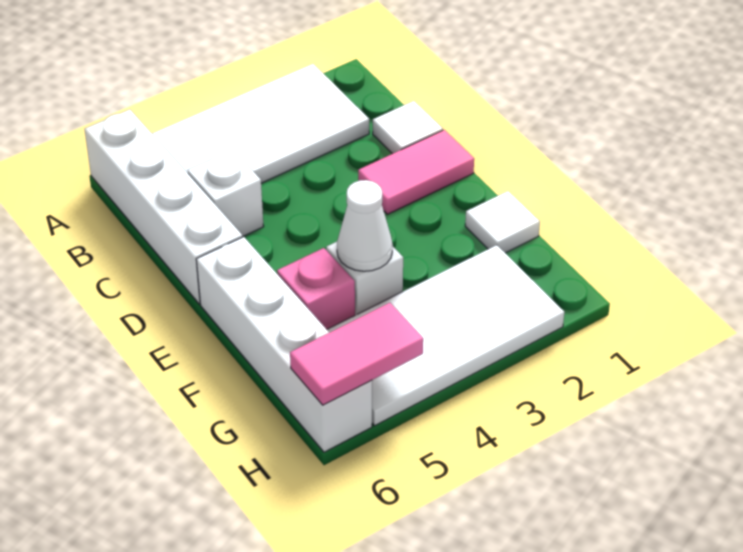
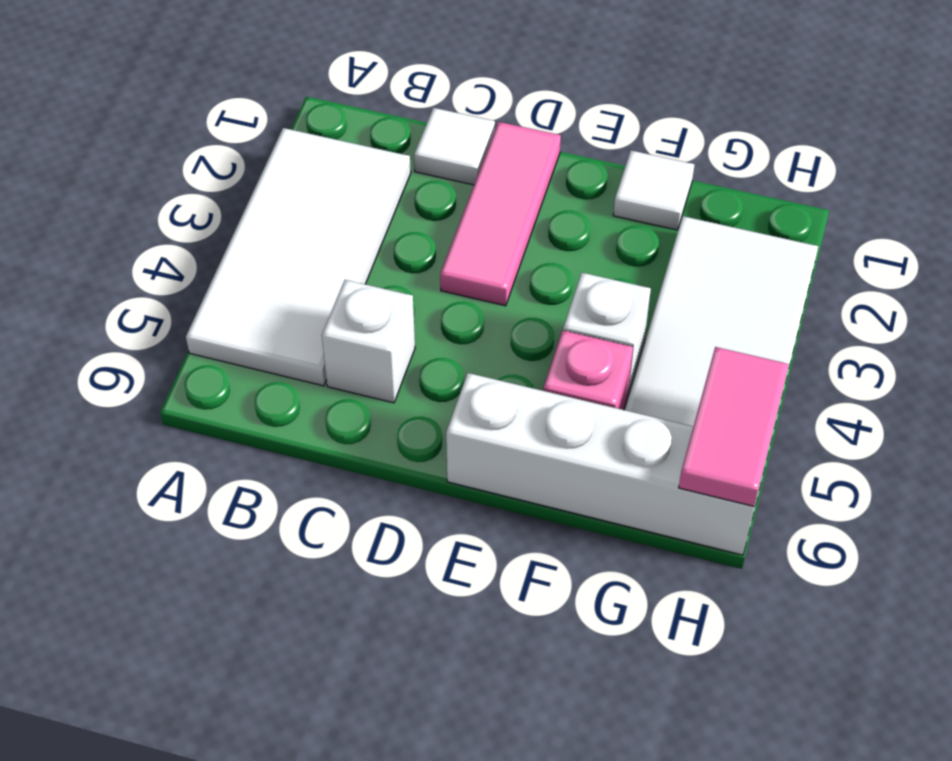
white 1x4 brick [85,109,242,304] -> none
pink 1x2 tile [358,130,474,214] -> pink 1x3 tile [440,122,561,306]
white 1x1 cone [337,180,393,271] -> none

